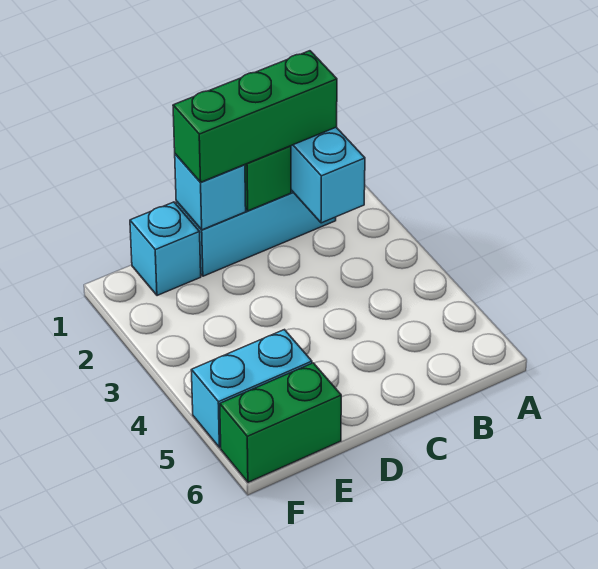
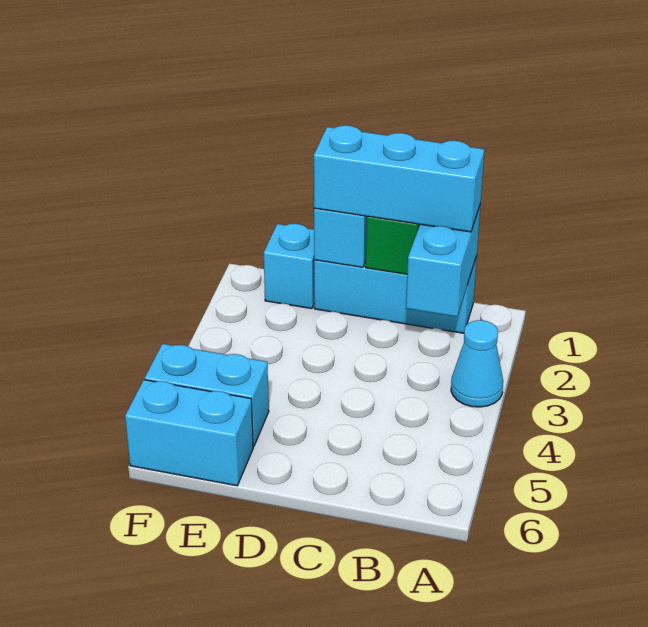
none -> cyan 1x1 cone [451,320,503,407]
green 1x3 brick [173,51,337,182] -> cyan 1x3 brick [314,125,484,232]
green 1x2 brick [220,363,341,482] -> cyan 1x2 brick [125,380,253,486]

